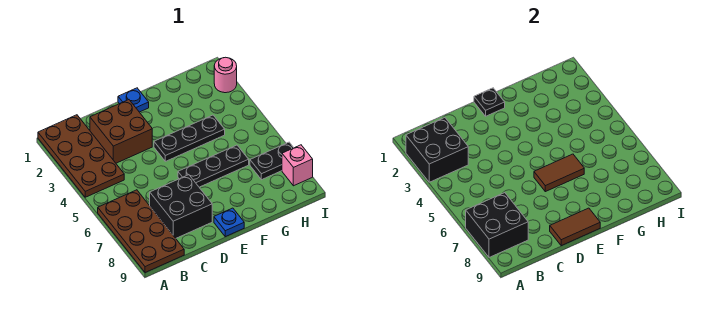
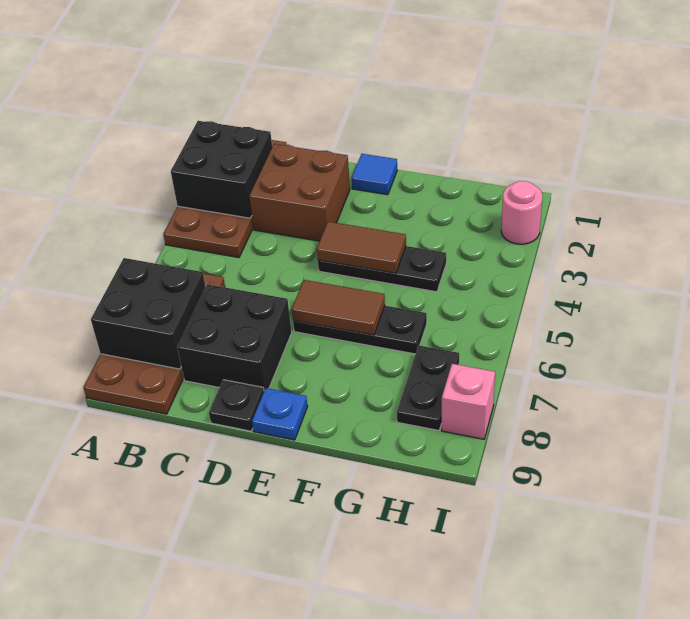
brown 1x2 tile [550,208,600,246] -> brown 1x2 tile moved to [317,222,406,273]
blue 1x1 plate [118,88,149,112] -> blue 1x1 tile [352,154,397,195]
black 1x1 plate [474,88,505,116] -> black 1x1 plate moved to [209,380,264,431]
black 1x2 plate [250,142,294,180] -> black 1x2 plate turned to [397,345,459,431]

